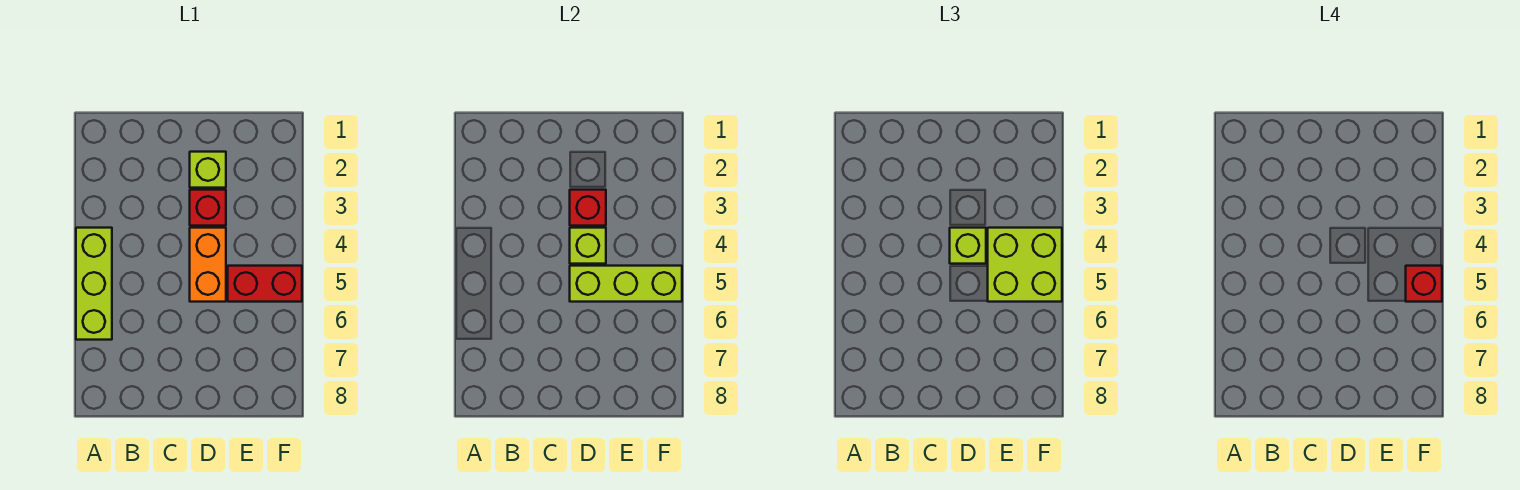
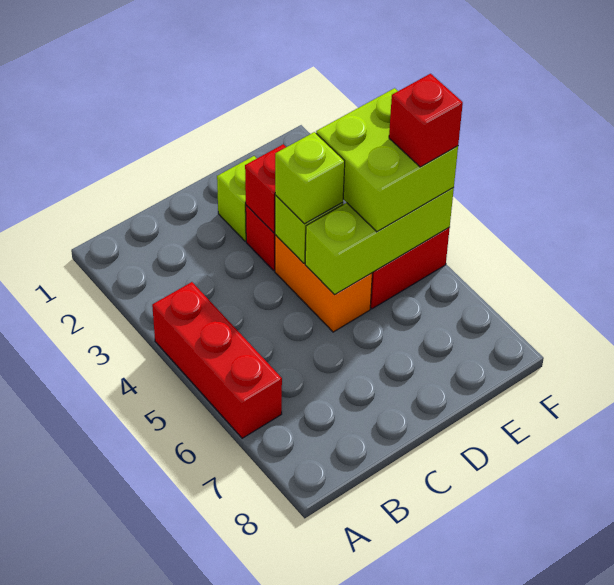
lime 1x3 brick [76,228,112,340] -> red 1x3 brick [152,282,282,438]

